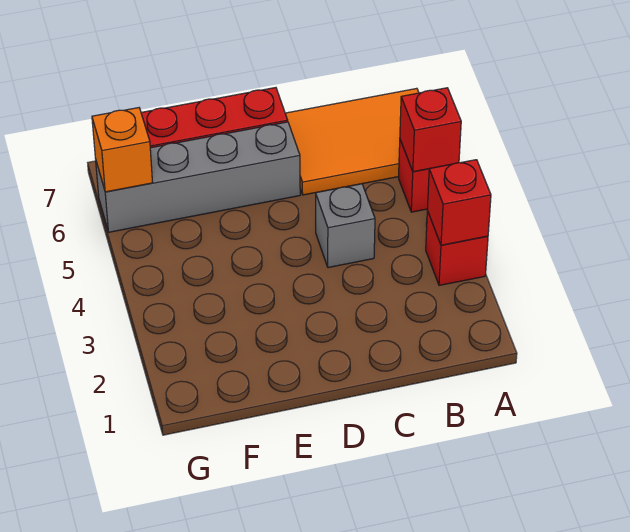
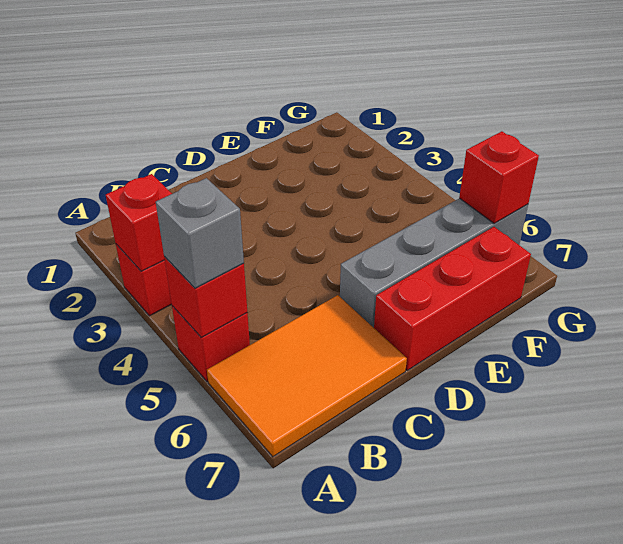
grey 1x1 brick [316,184,375,268] -> grey 1x1 brick moved to [156,178,244,288]
orange 1x1 brick [92,108,153,192] -> red 1x1 brick [459,131,539,223]

